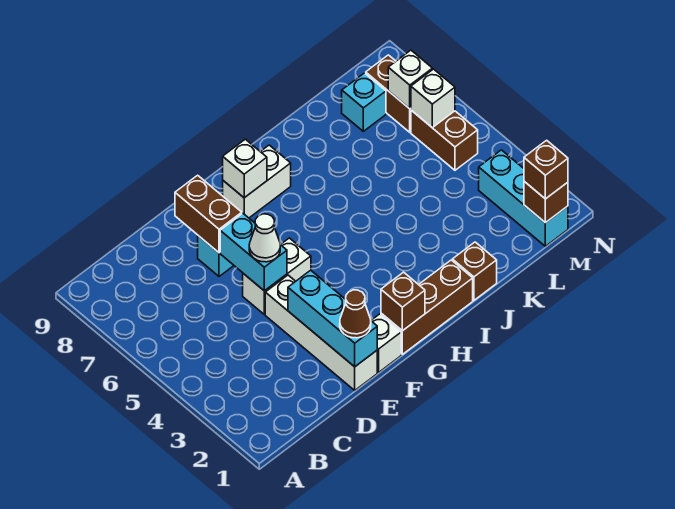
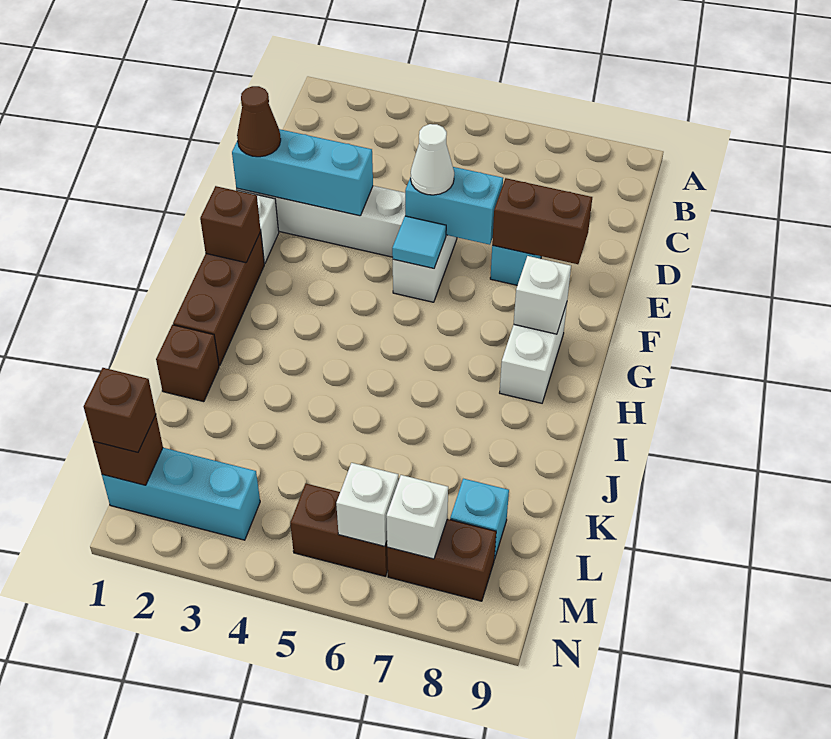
none -> cyan 1x1 tile [392,216,446,268]

